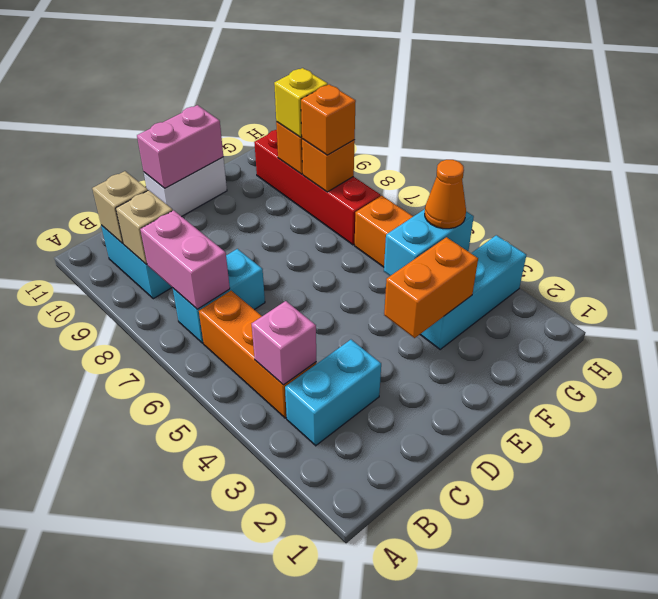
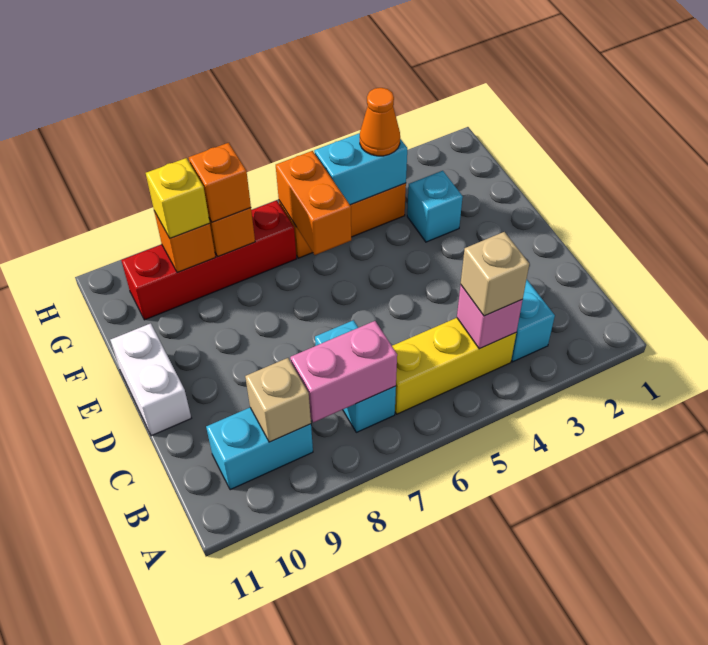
orange 1x3 brick [199,291,316,418] -> yellow 1x3 brick [392,318,516,414]
tan 1x1 brick [92,171,148,244] -> tan 1x1 brick moved to [461,232,529,316]
pink 1x2 brick [137,105,223,188] -> none
orange 1x2 brick [384,237,478,338] -> orange 1x2 brick moved to [276,151,351,255]
cyan 1x3 brick [420,235,526,349] -> cyan 1x1 brick [407,171,463,242]
cyan 1x2 brick [384,209,474,276] -> cyan 1x2 brick turned to [314,133,407,205]

